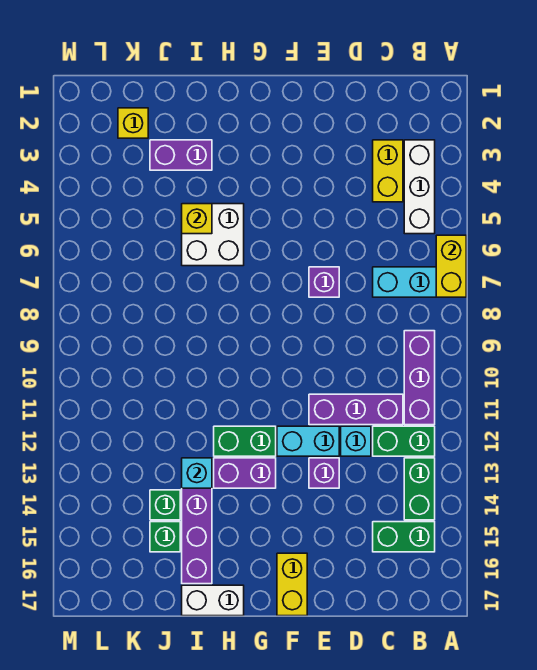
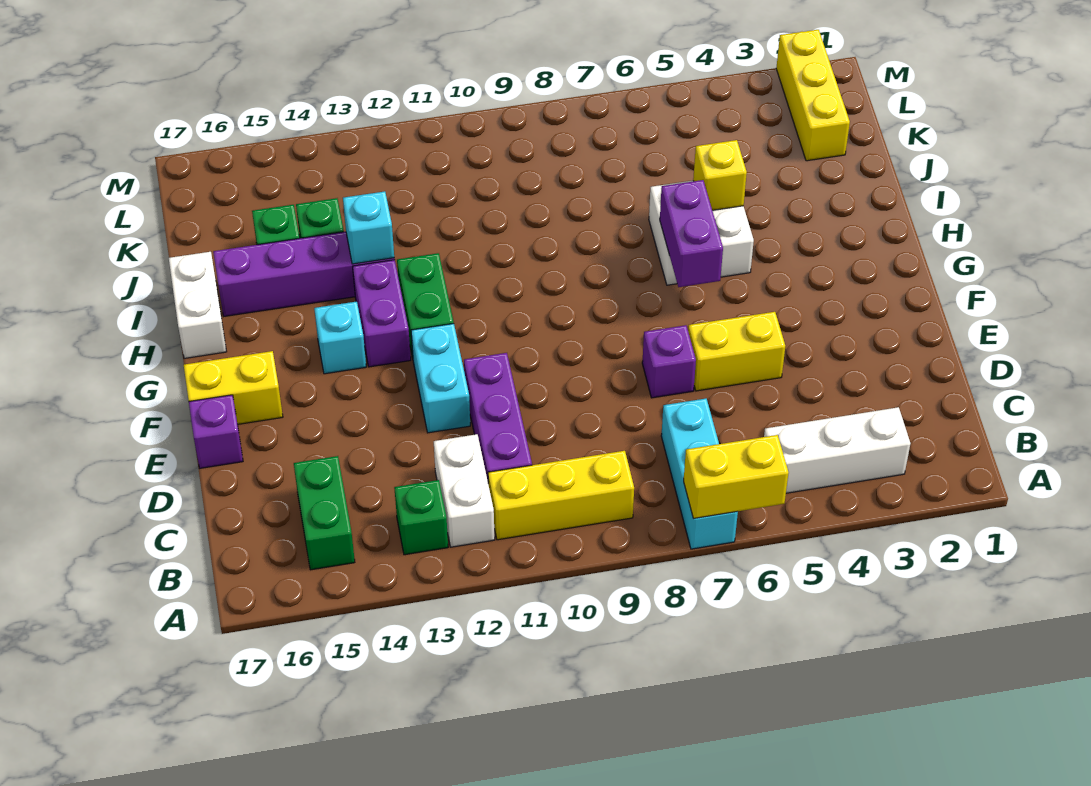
purple 1x3 brick [404,331,435,425] -> yellow 1x3 brick [488,451,634,540]
green 1x2 brick [373,426,435,456] -> white 1x2 brick [434,434,495,547]
green 1x2 brick [404,458,435,520] -> green 1x1 brick [394,480,448,555]
yellow 1x2 brick [373,140,403,202] -> yellow 1x2 brick moved to [688,312,785,391]
cyan 1x1 brick [341,426,371,456] -> cyan 1x1 brick moved to [314,302,366,374]
purple 1x1 brick [309,458,339,488] -> purple 1x1 brick moved to [189,395,243,468]
purple 1x2 brick [150,140,212,170] -> purple 1x2 brick moved to [660,180,723,287]
yellow 1x1 brick [118,108,148,138] -> yellow 1x3 brick [776,30,850,161]

